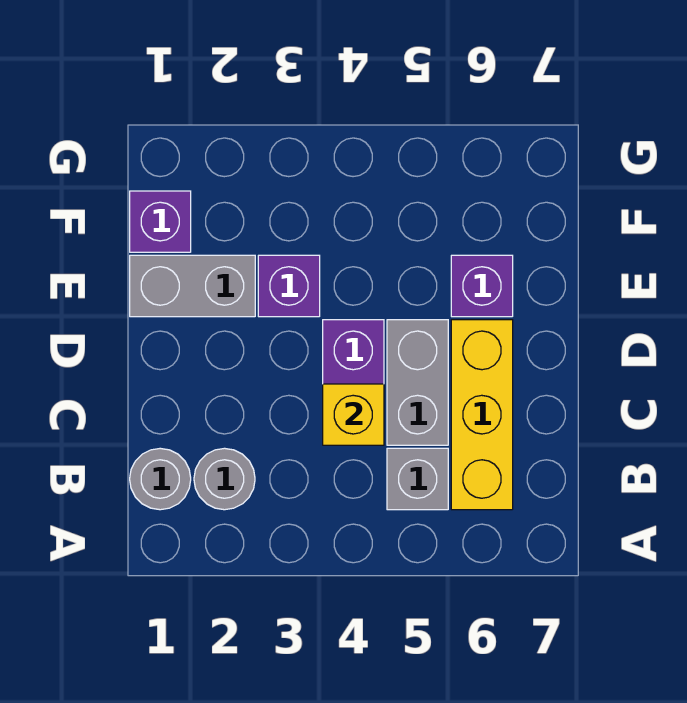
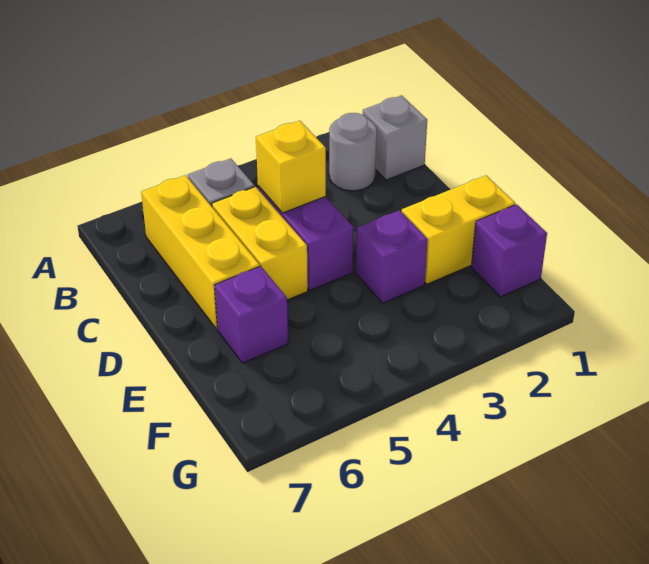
grey 1x1 round brick [130,448,191,510] -> grey 1x1 brick [363,95,427,180]
grey 1x2 brick [387,320,448,445] -> yellow 1x2 brick [212,187,308,300]
grey 1x2 brick [130,255,255,317] -> yellow 1x2 brick [402,176,515,284]

